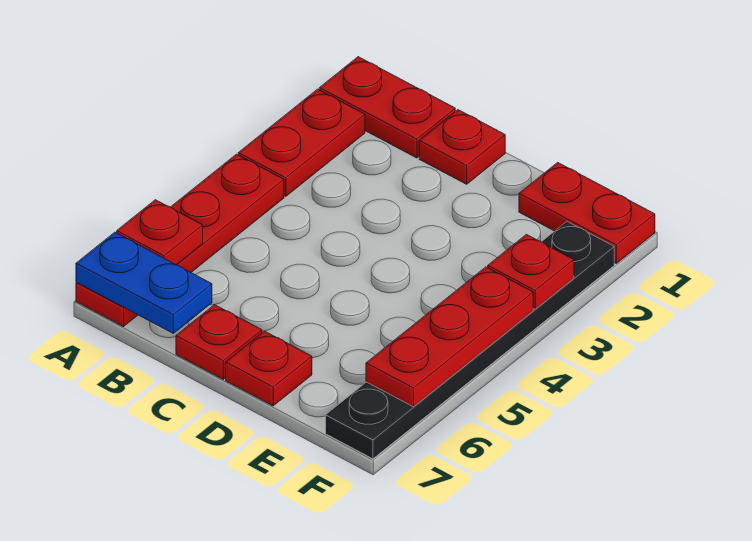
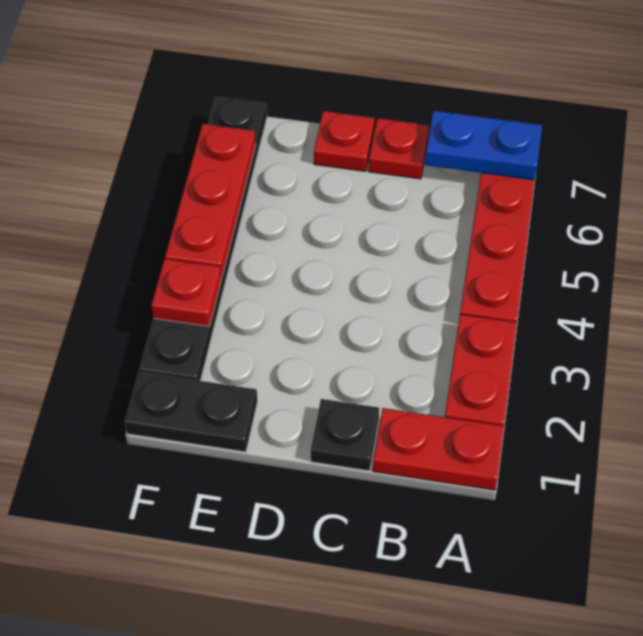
red 1x1 plate [117,200,203,265] -> none
red 1x1 plate [419,110,505,184] -> black 1x1 plate [310,399,379,471]
red 1x2 plate [519,162,655,263] -> black 1x2 plate [125,372,258,452]

